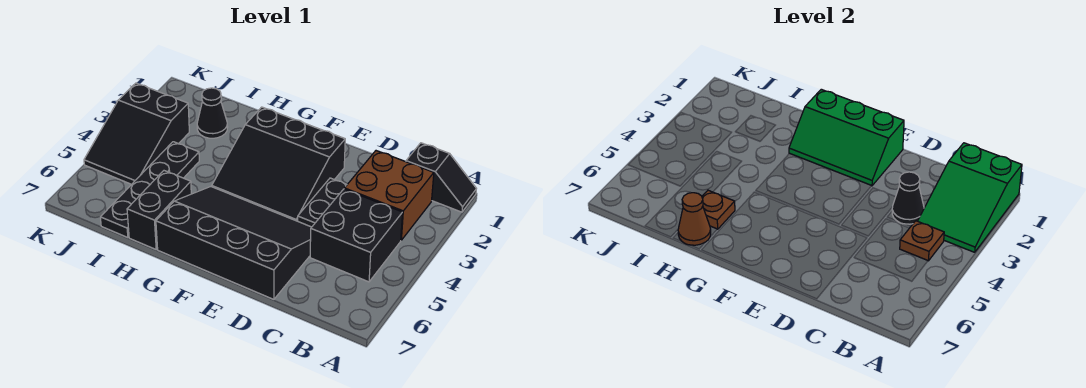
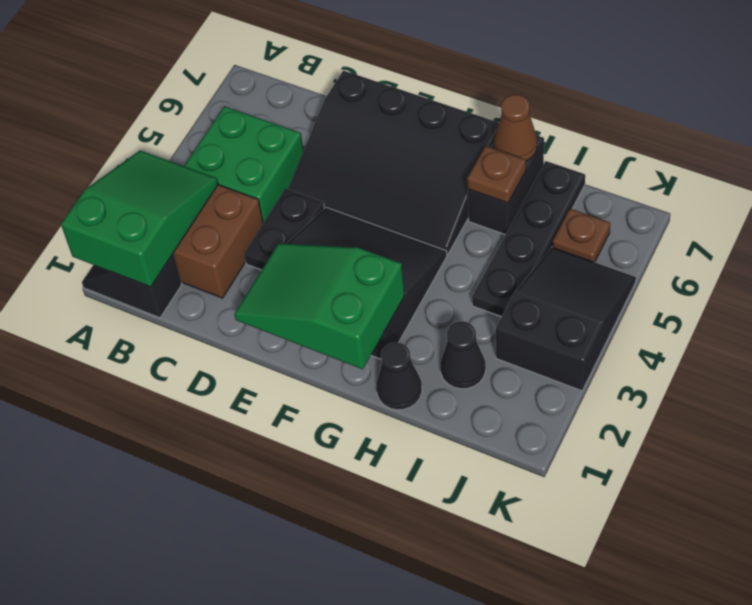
black 2x2 brick [310,189,403,282] -> green 2x2 brick [184,106,304,223]
brown 1x1 plate [900,221,944,261] -> brown 1x1 plate moved to [552,209,610,262]
black 1x1 cone [892,172,924,224] -> black 1x1 cone moved to [376,342,422,410]
green 2x3 slope [789,89,904,186] -> green 2x3 slope turned to [234,244,404,369]

